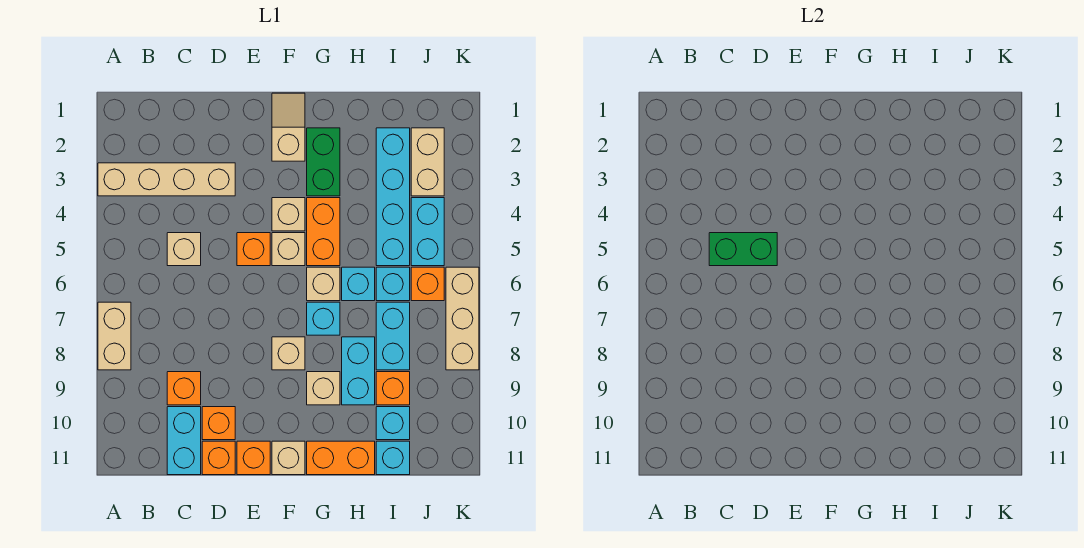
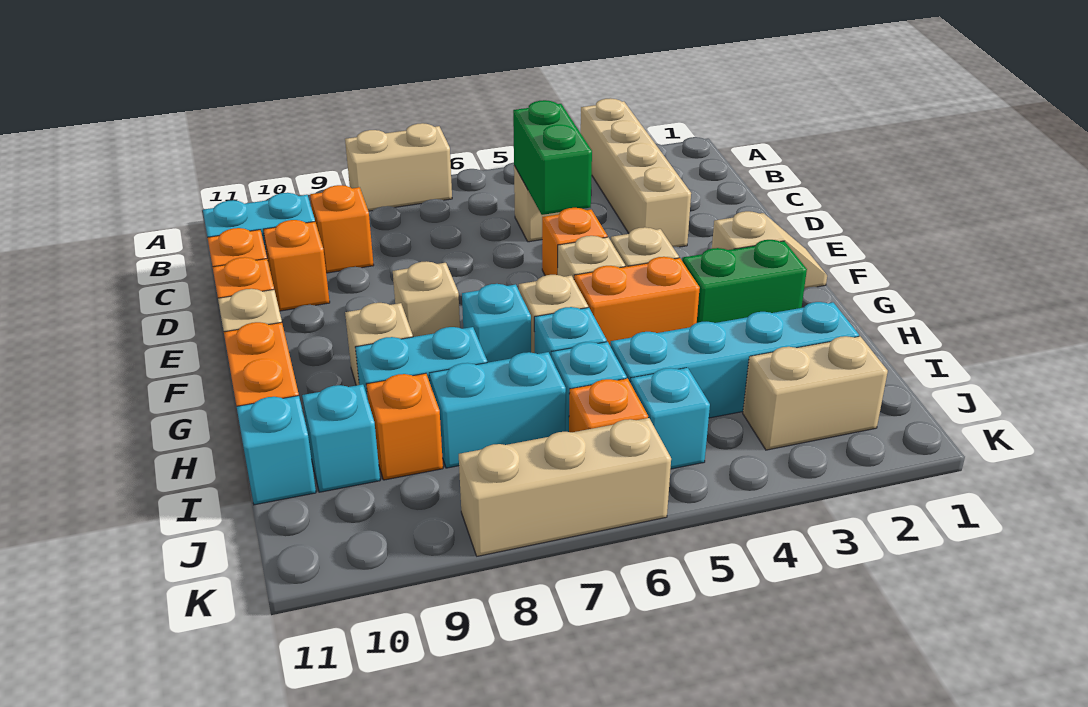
cyan 1x2 brick [411,198,444,266] -> cyan 1x1 brick [630,368,710,469]

